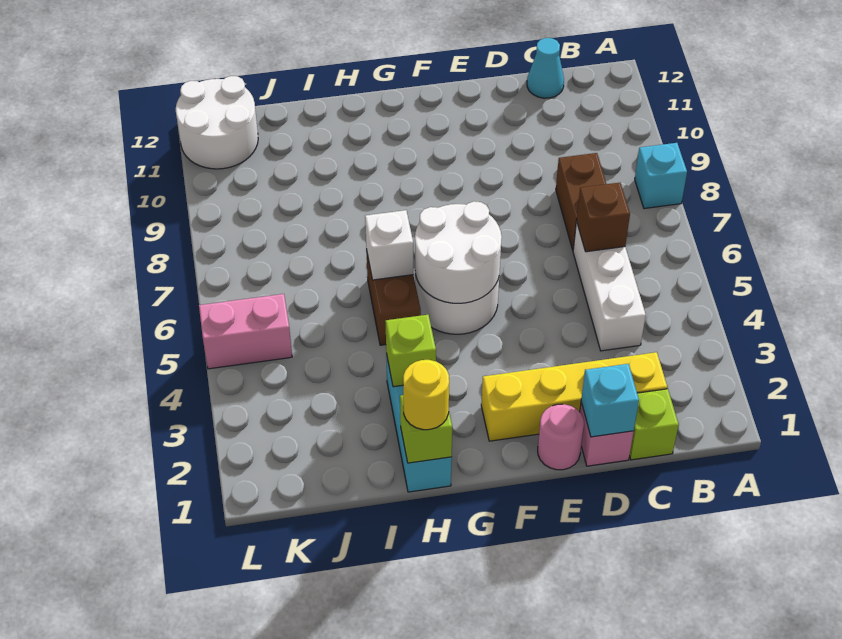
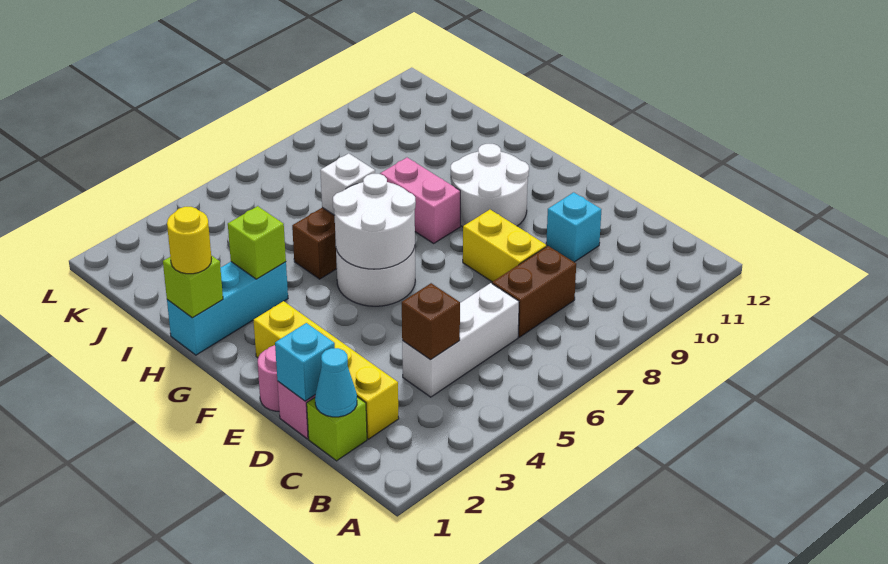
cyan 1x1 brick [635,143,687,209] -> cyan 1x1 brick moved to [546,192,601,262]
brown 1x1 brick [577,183,630,252] -> brown 1x1 brick moved to [402,283,460,360]
cyan 1x1 cone [527,38,564,98] -> cyan 1x1 cone moved to [315,348,357,417]
none -> yellow 1x2 brick [463,210,546,282]
pink 1x2 brick [199,294,292,369] -> pink 1x2 brick moved to [380,158,460,243]
white 2x2 round brick [176,76,258,169] -> white 2x2 round brick moved to [451,144,529,227]

